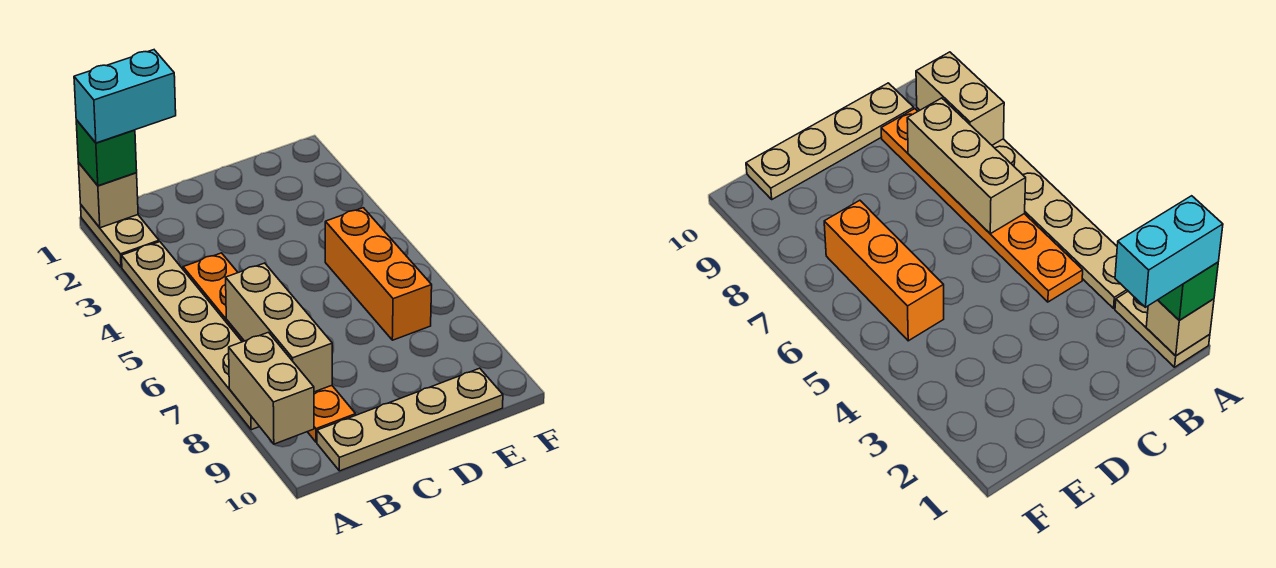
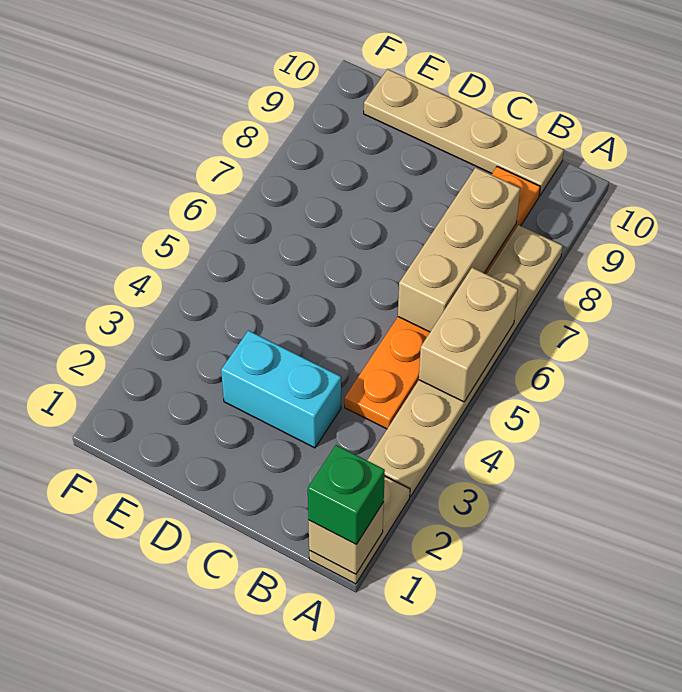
cyan 1x2 brick [74,50,176,143] -> cyan 1x2 brick moved to [221,331,341,448]
tan 1x2 brick [229,332,314,444] -> tan 1x2 brick moved to [419,268,518,402]
orange 1x3 brick [325,208,432,340] -> none

